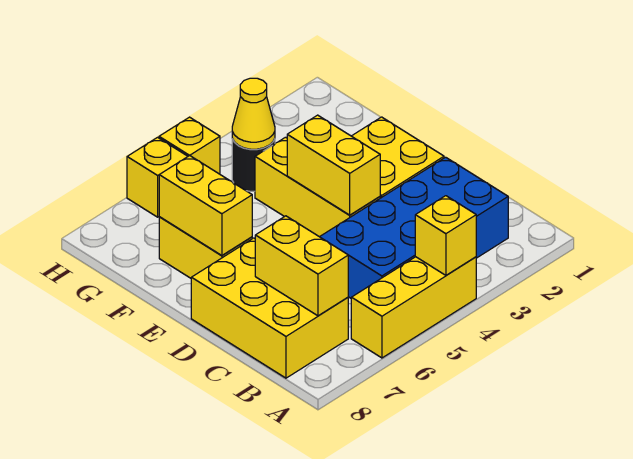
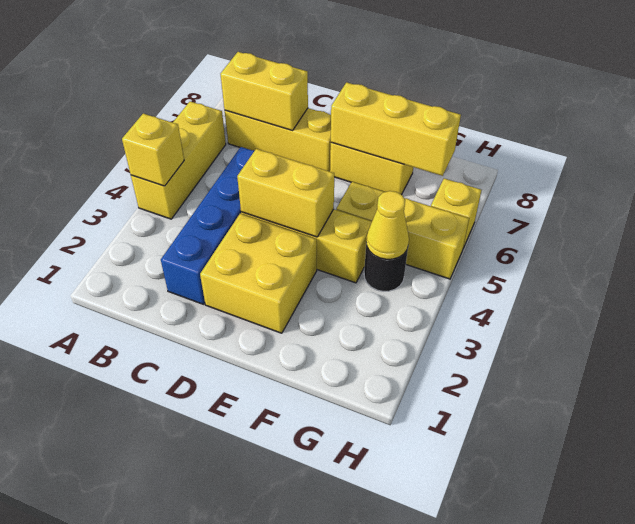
blue 2x4 brick [320,157,508,298] -> blue 1x4 brick [161,147,254,304]
yellow 2x3 brick [191,238,348,378] -> yellow 1x3 brick [225,108,331,172]
yellow 1x2 brick [159,155,252,255] -> yellow 1x3 brick [331,82,461,176]
yellow 1x1 brick [159,117,220,174] -> yellow 1x3 brick [336,182,469,279]

